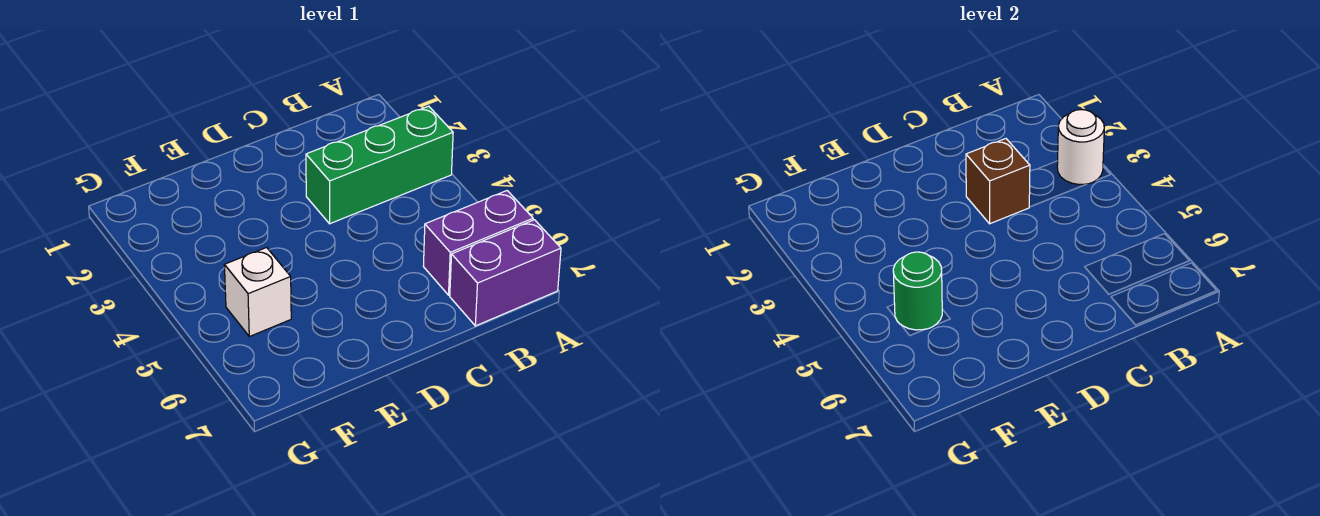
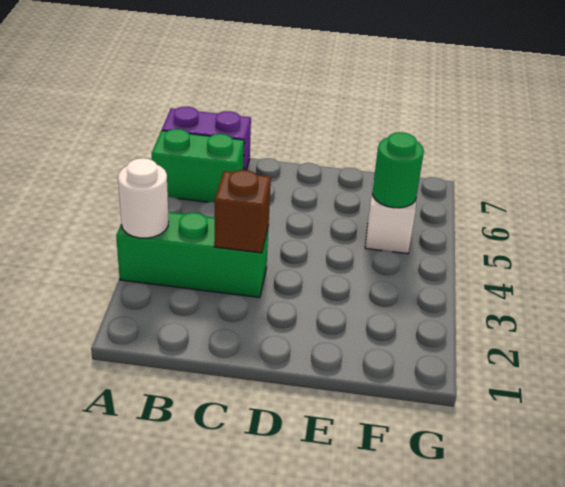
purple 1x2 brick [423,191,533,295] -> green 1x2 brick [152,129,244,202]

